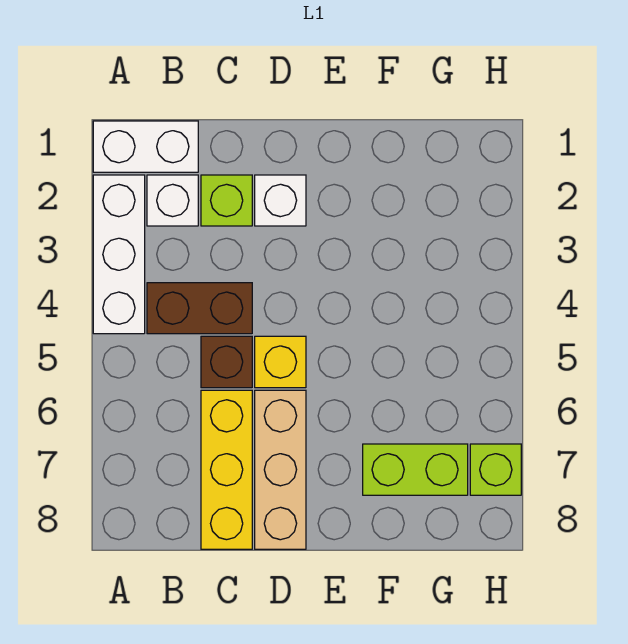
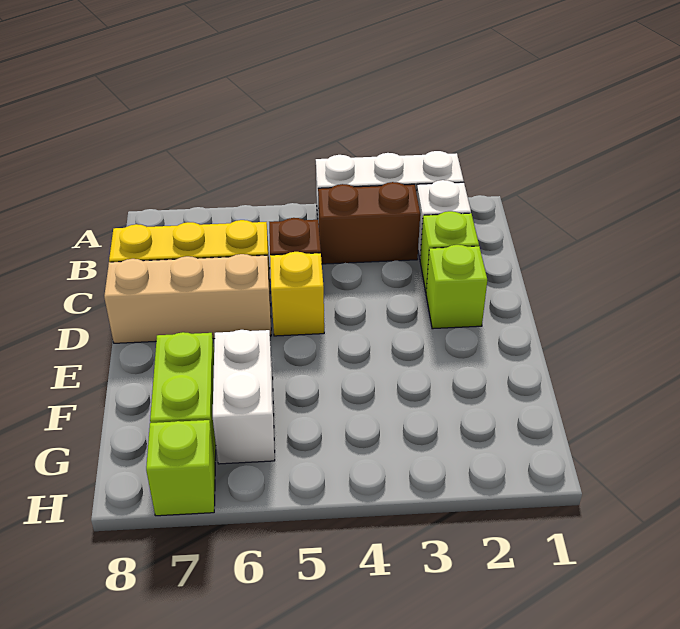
white 1x2 brick [93,121,198,172] -> white 1x2 brick moved to [213,330,275,464]
brown 1x2 brick [147,283,252,334] -> brown 1x2 brick turned to [318,182,420,264]
white 1x1 brick [255,175,306,226] -> lime 1x1 brick [426,245,487,329]

